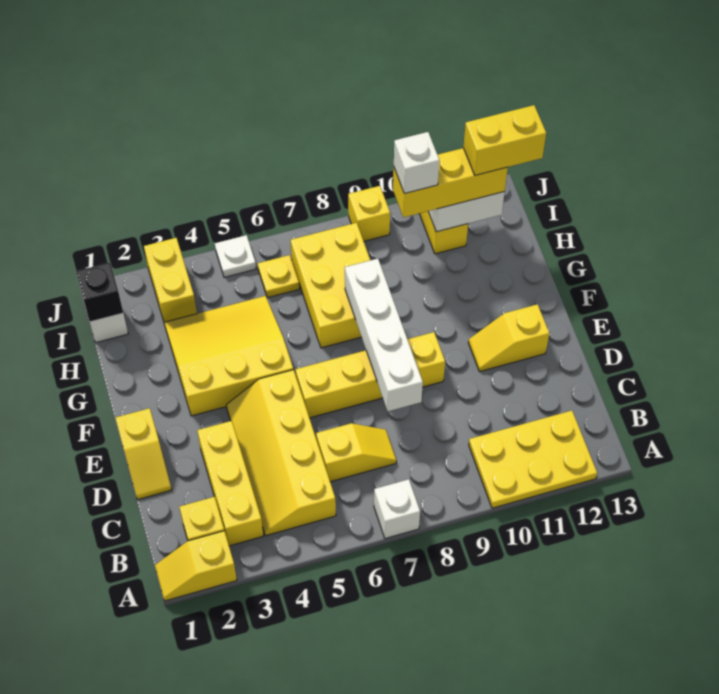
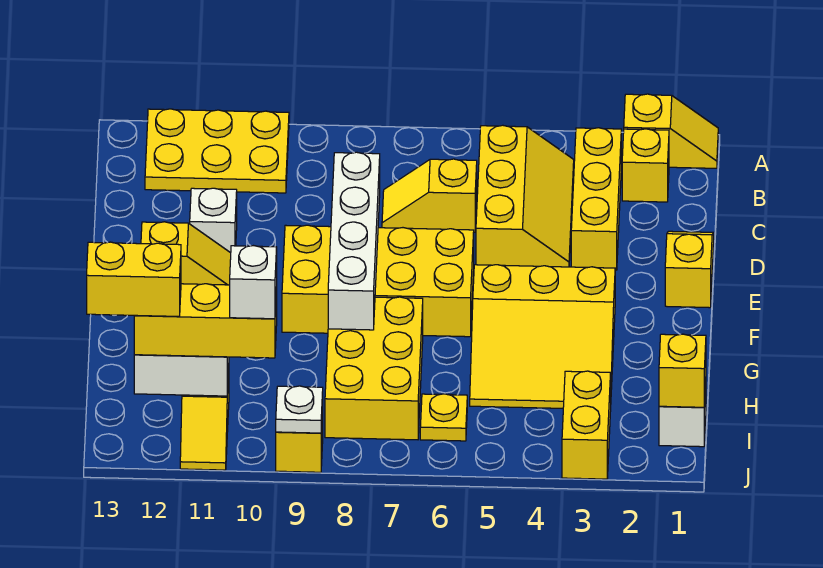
white 1x1 brick [374,479,420,539] -> white 1x1 brick moved to [190,188,237,253]
yellow 2x4 slope [226,370,336,536] -> yellow 2x3 slope [476,125,574,267]
yellow 1x4 brick [295,332,445,418] -> yellow 2x4 brick [282,225,474,337]
black 1x1 brick [76,263,123,322] -> yellow 1x1 brick [659,334,706,407]
white 1x1 plate [215,235,256,278] -> white 1x1 plate moved to [276,386,323,433]

